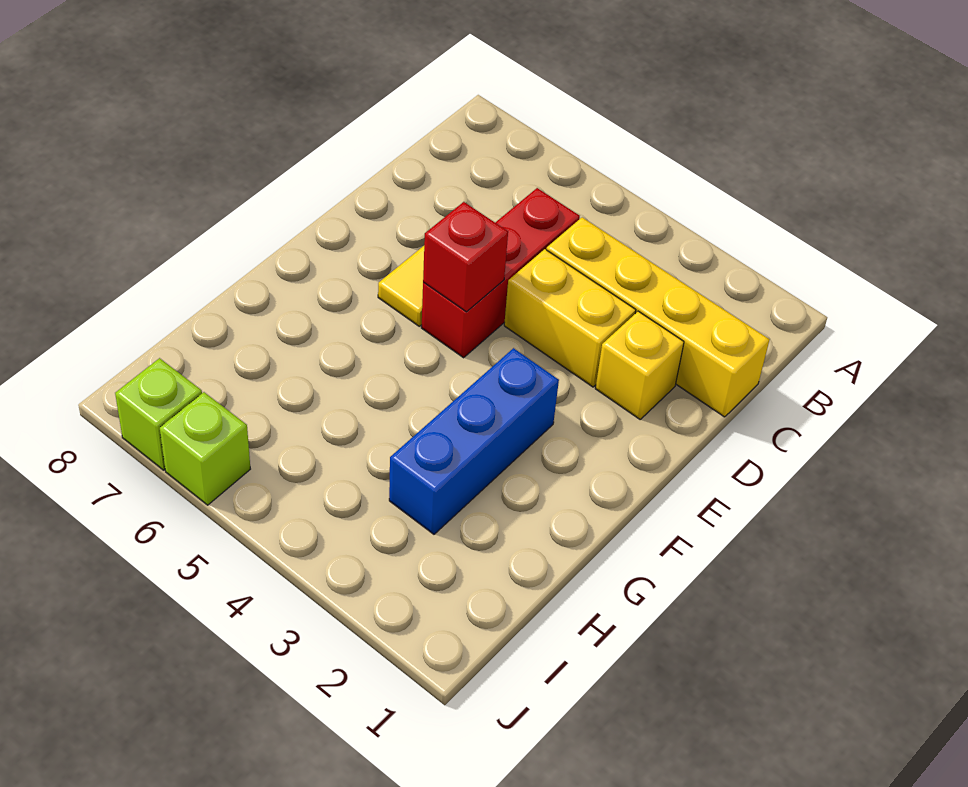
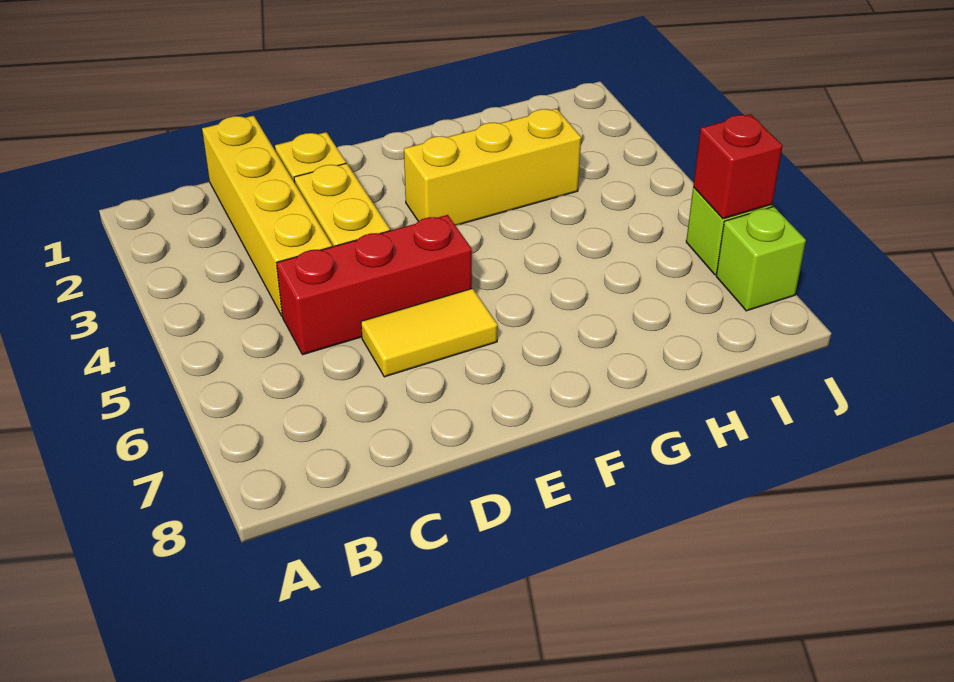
red 1x1 brick [423,202,508,312] -> red 1x1 brick moved to [693,114,782,219]
blue 1x3 brick [389,348,559,534] -> yellow 1x3 brick [404,109,581,226]

